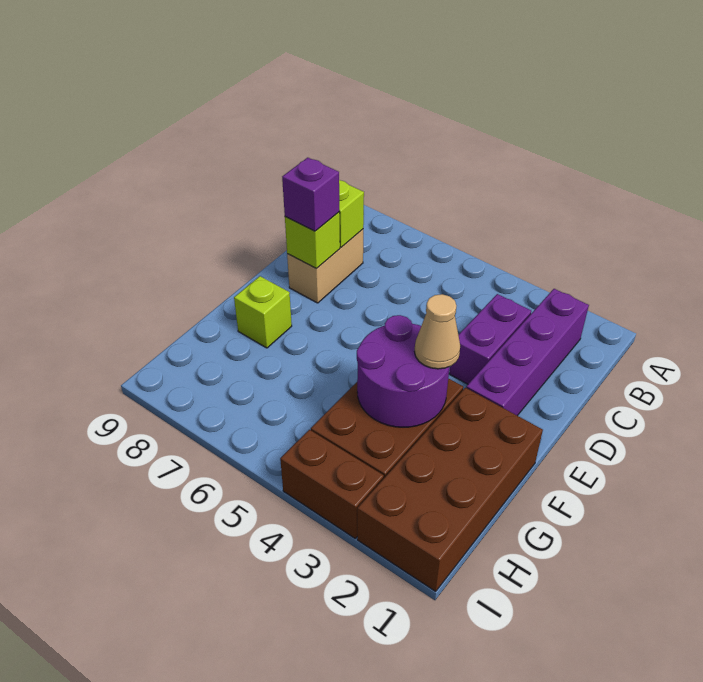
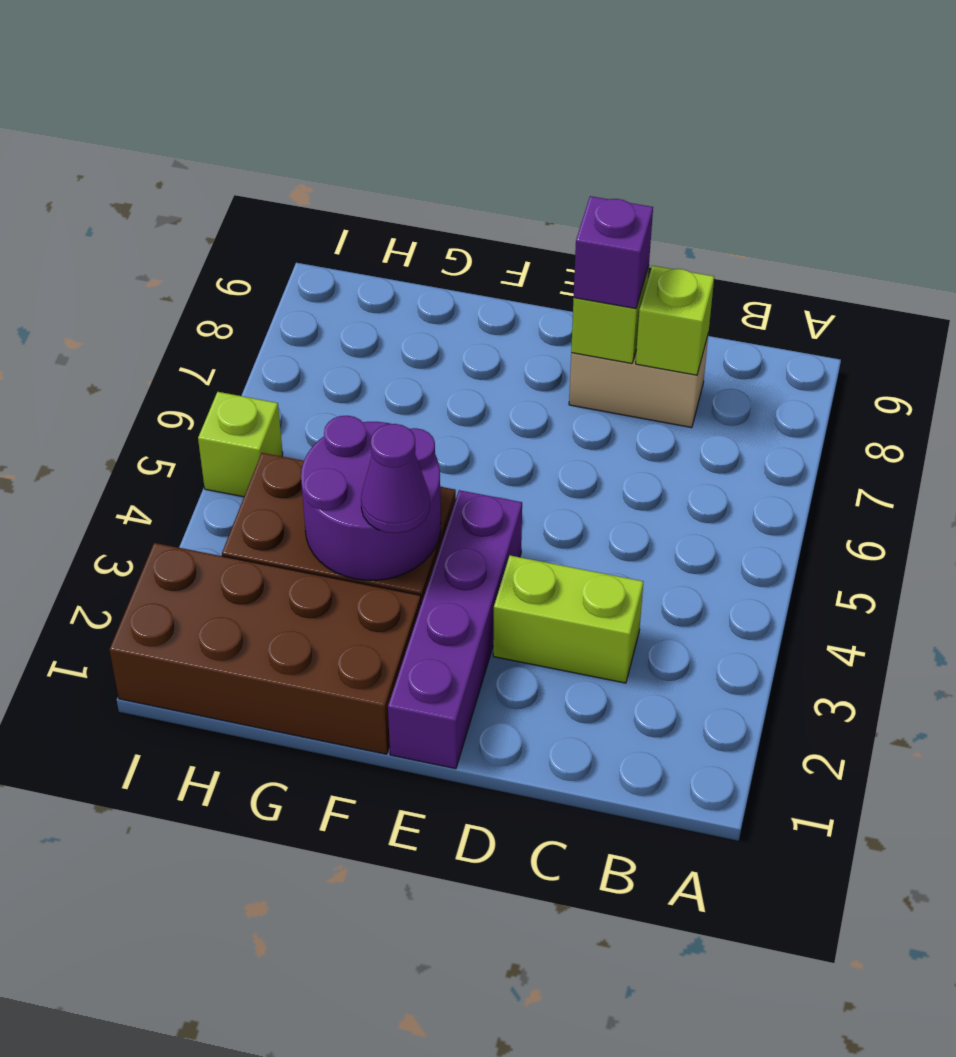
purple 1x4 brick [466,289,589,416] -> purple 1x4 brick turned to [388,490,522,769]
purple 1x2 brick [449,294,531,384] -> lime 1x2 brick [493,555,643,683]
tan 1x1 cone [415,294,460,369] -> purple 1x1 cone [361,424,430,533]
lime 1x1 brick [234,276,292,348] -> lime 1x1 brick moved to [198,392,283,497]
brown 1x2 brick [280,430,384,538] -> none

